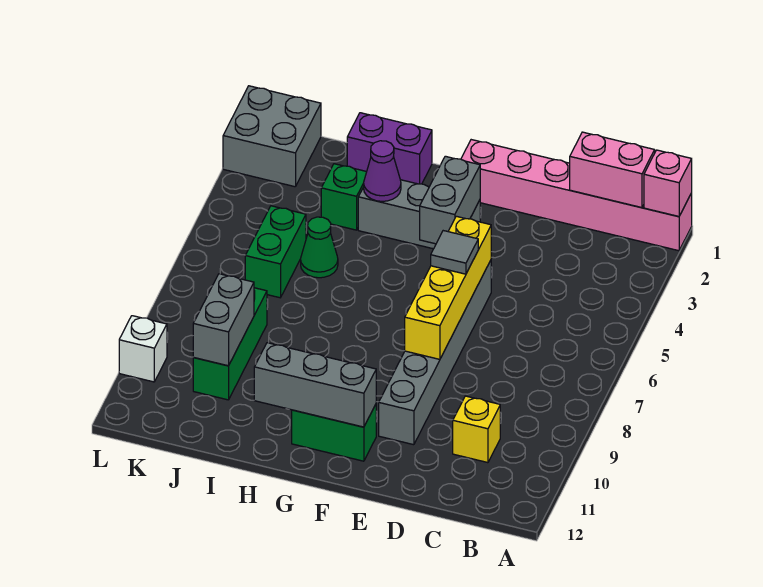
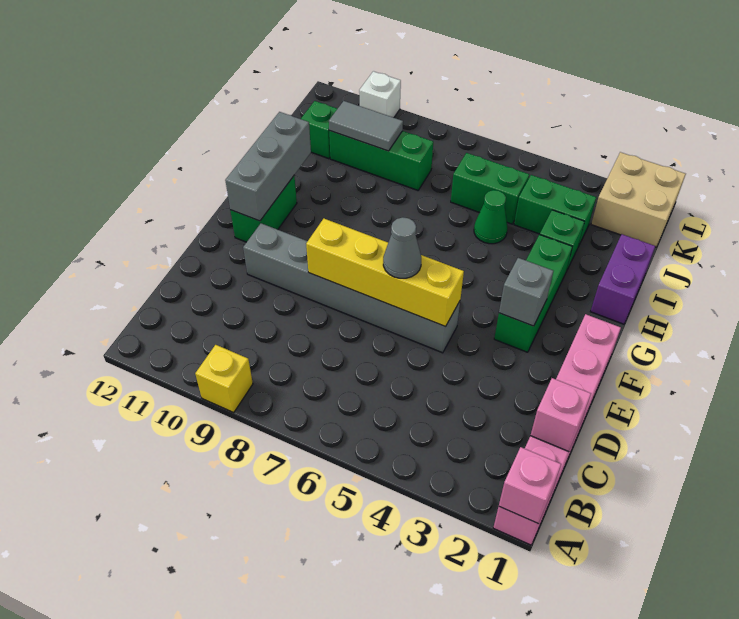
pink 1x2 brick [570,132,655,208] -> pink 1x1 brick [530,378,591,452]
yellow 1x1 brick [453,396,500,463] -> yellow 1x1 brick moved to [195,345,253,412]
grey 1x1 tile [431,231,478,274] -> grey 1x1 cone [383,217,421,278]
grey 1x3 brick [358,180,480,249] -> green 1x3 brick [494,235,572,352]
grey 1x2 brick [420,156,480,244] -> grey 1x1 brick [499,258,553,326]
purple 1x1 cone [364,141,401,201] -> none
none -> green 1x2 brick [514,175,596,247]
grey 1x2 brick [193,274,254,366] -> grey 1x2 tile [329,101,403,151]
none -> green 1x1 brick [301,101,337,159]
grey 2x2 brick [223,86,321,187] -> tan 2x2 brick [591,152,686,247]

